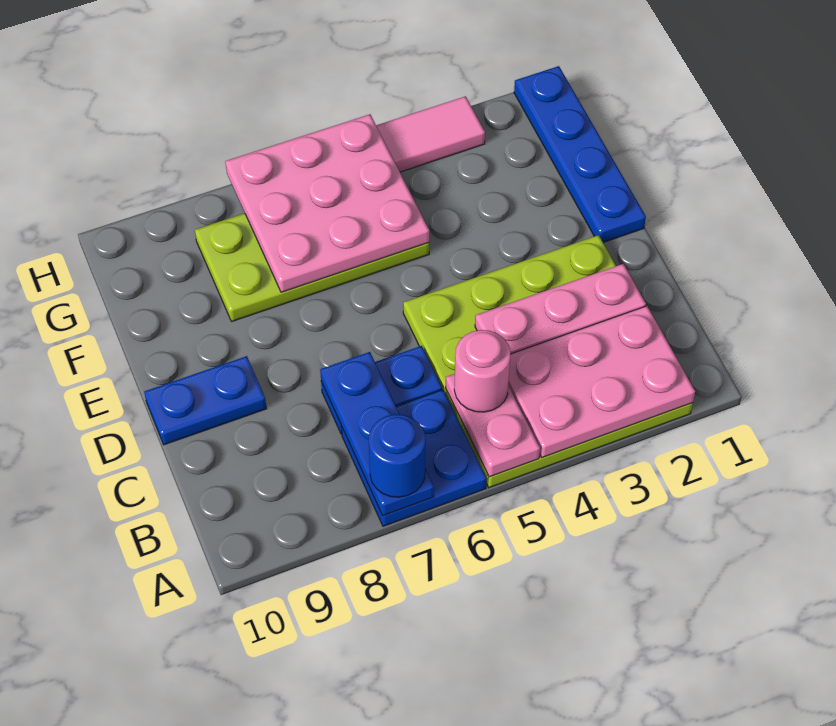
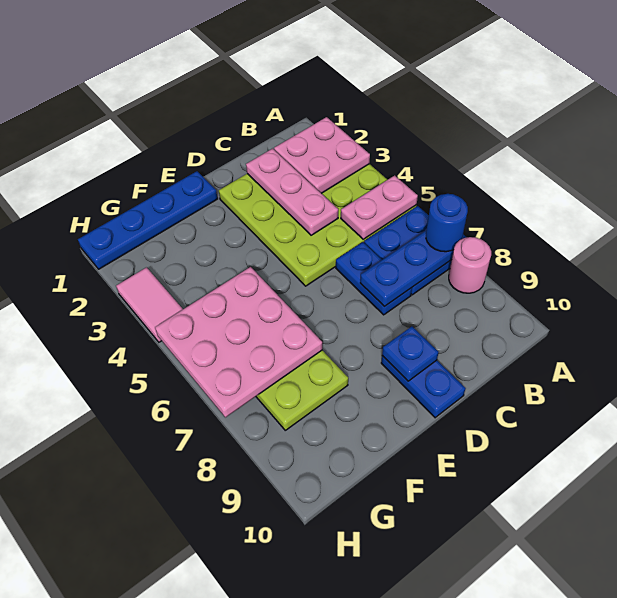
pink 2x3 plate [508,306,695,458] -> pink 2x2 plate [274,117,370,193]
pink 1x1 round brick [454,330,511,412] -> pink 1x1 round brick moved to [449,237,491,293]
none -> blue 1x1 plate [382,327,439,381]

